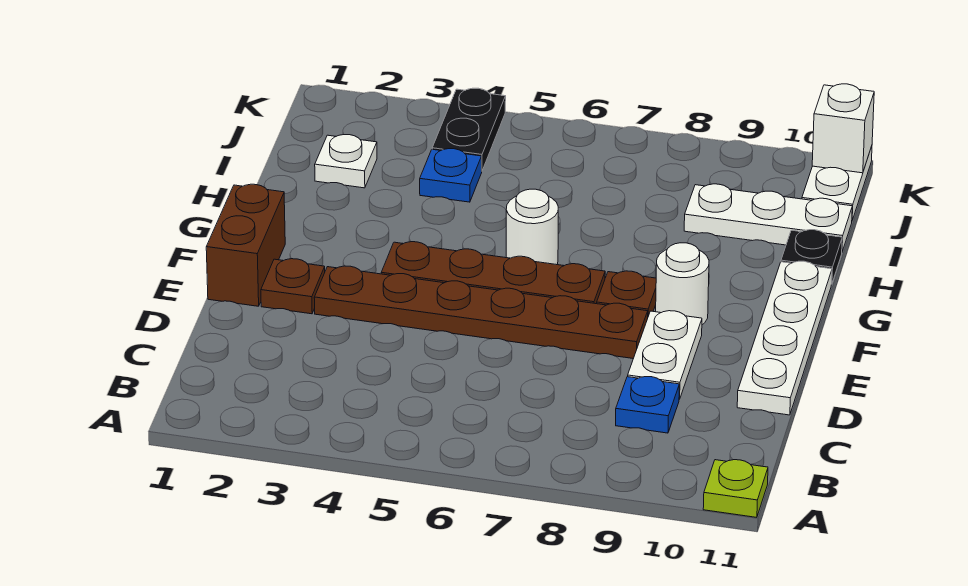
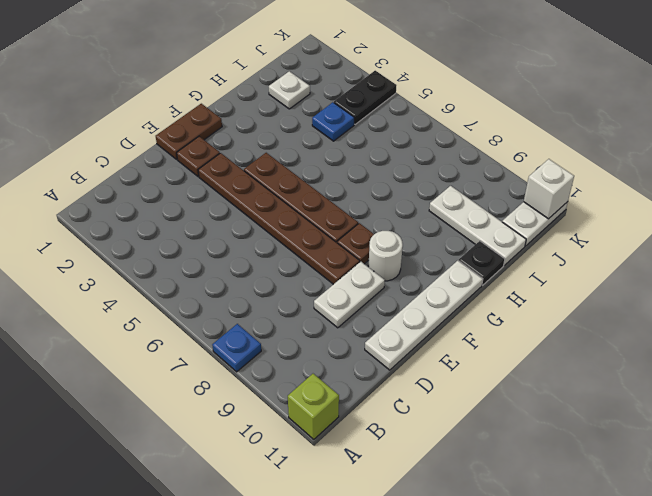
lime 1x1 plate [703,460,768,517] -> lime 1x1 brick [288,374,339,439]
blue 1x1 plate [616,377,679,433] -> blue 1x1 plate moved to [212,324,261,372]
brown 1x2 brick [206,184,285,306] -> brown 1x2 plate [156,104,222,159]
white 1x1 round brick [506,189,558,265] -> none

